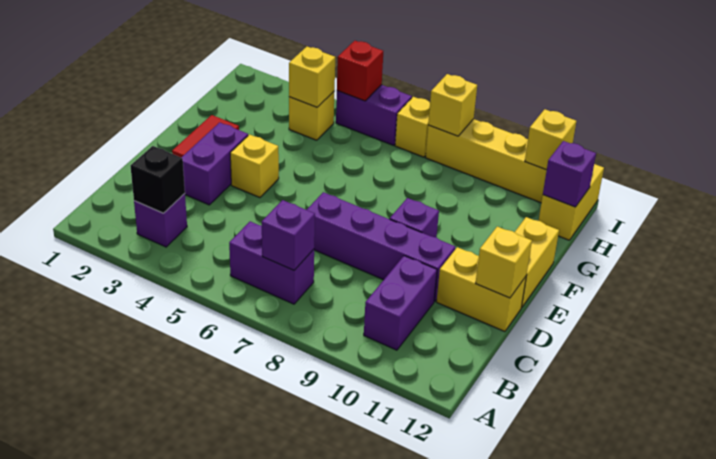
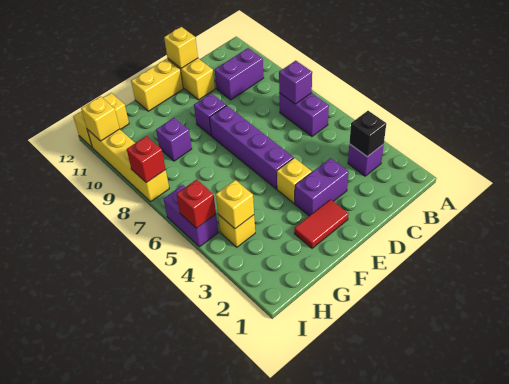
purple 1x4 brick [307,192,455,302] -> purple 1x4 brick moved to [209,106,294,189]
purple 1x1 brick [543,141,596,207] -> purple 1x1 brick moved to [156,118,192,161]
yellow 1x1 brick [395,97,430,157] -> none
yellow 1x1 brick [428,74,477,136] -> red 1x1 brick [127,136,166,183]

